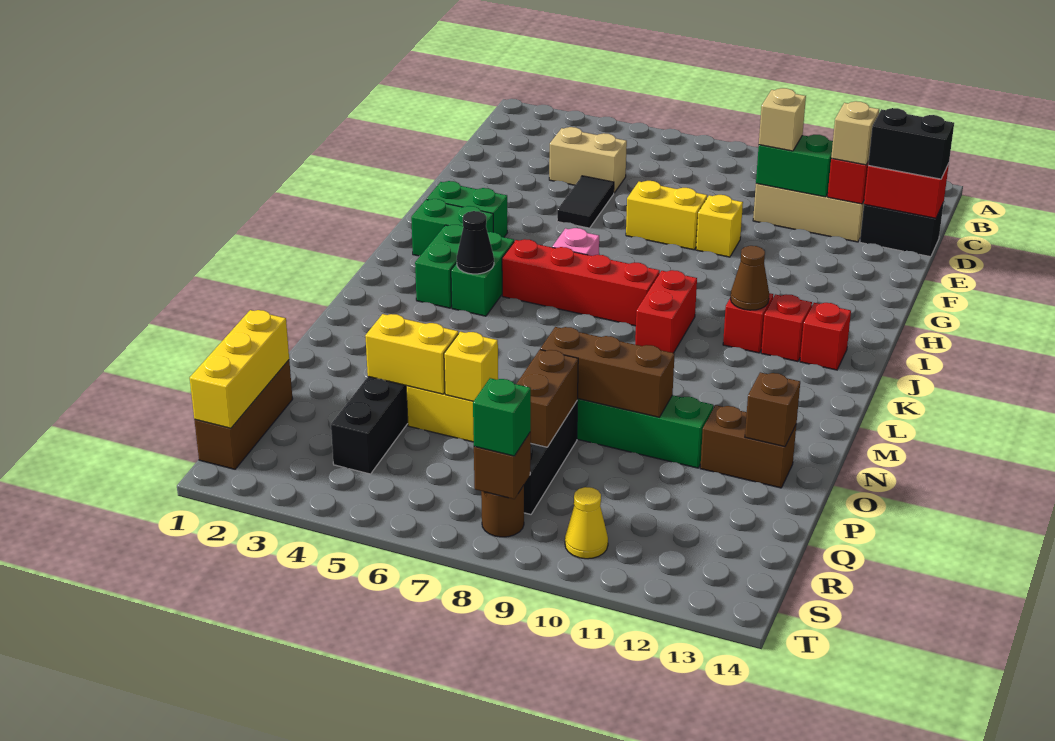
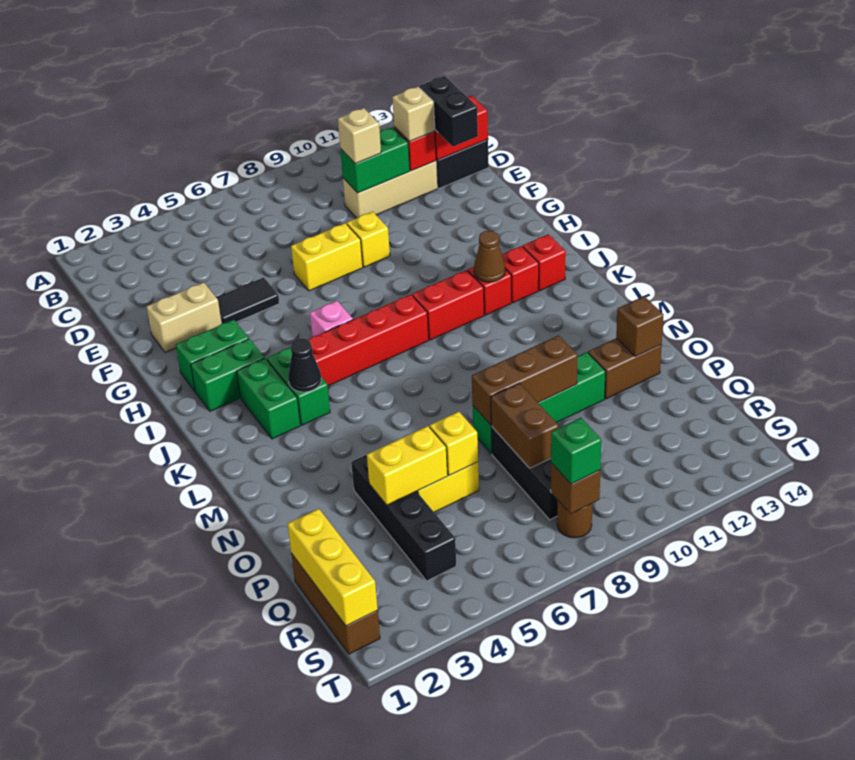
tan 1x2 brick [549,127,627,193] -> tan 1x2 brick moved to [146,282,222,353]
black 1x2 brick [868,108,954,179] -> black 1x2 brick turned to [419,76,478,146]
black 1x2 tile [557,176,614,228] -> black 1x2 tile turned to [216,277,279,323]
red 1x2 brick [635,270,697,353] -> red 1x2 brick turned to [412,270,484,340]
yellow 1x1 cone [565,487,608,559] -> none

